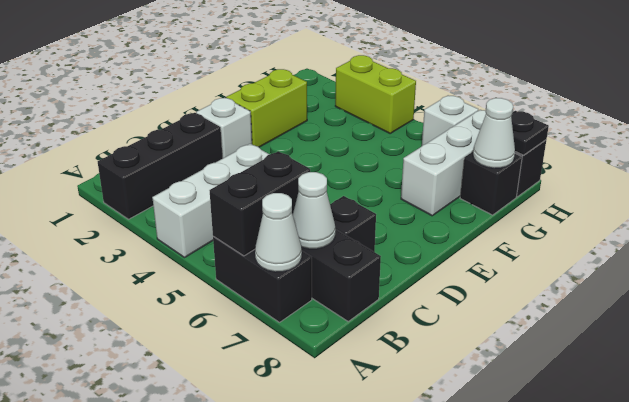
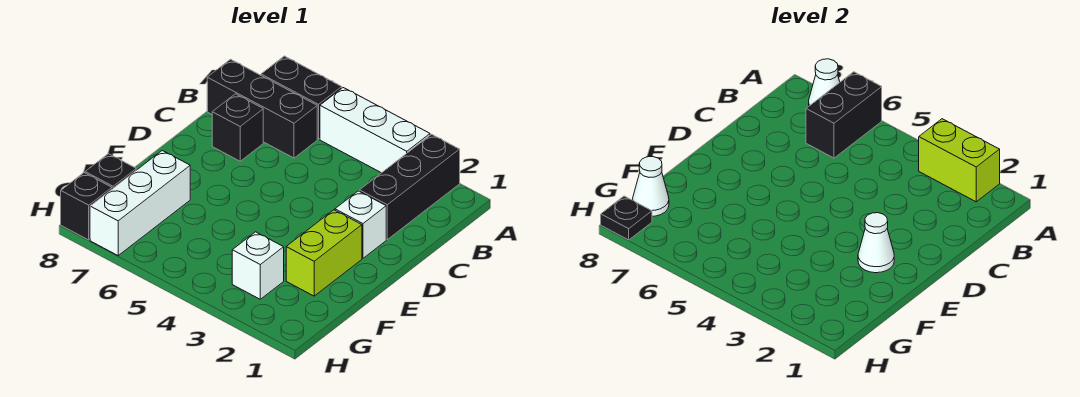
white 1x3 brick [152,144,269,258] -> white 1x3 brick turned to [320,88,430,173]
white 1x1 cone [293,172,335,249] -> white 1x1 cone moved to [858,213,894,273]
lime 1x2 brick [335,55,416,133] -> lime 1x2 brick moved to [919,119,1000,202]
white 1x1 brick [422,95,478,146] -> white 1x1 brick moved to [232,232,284,299]

